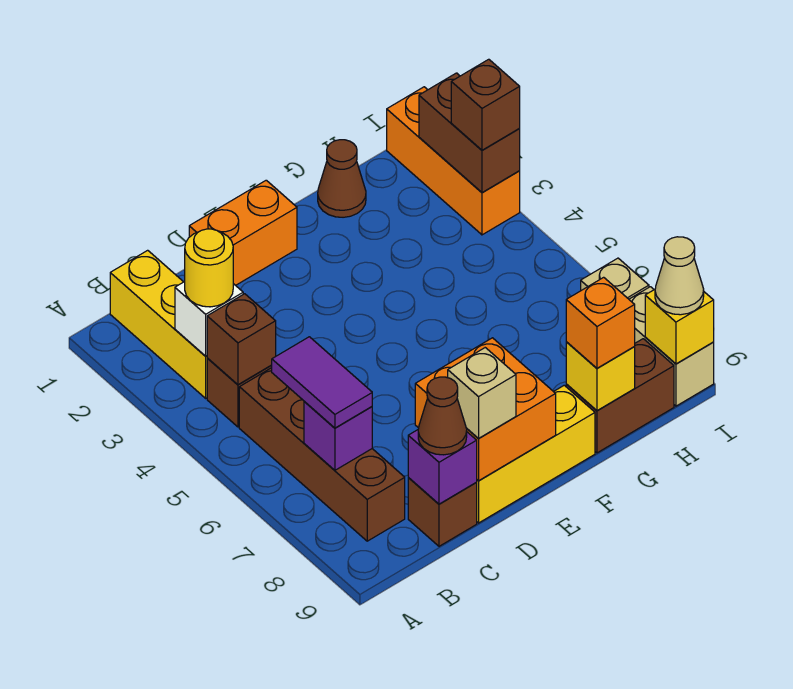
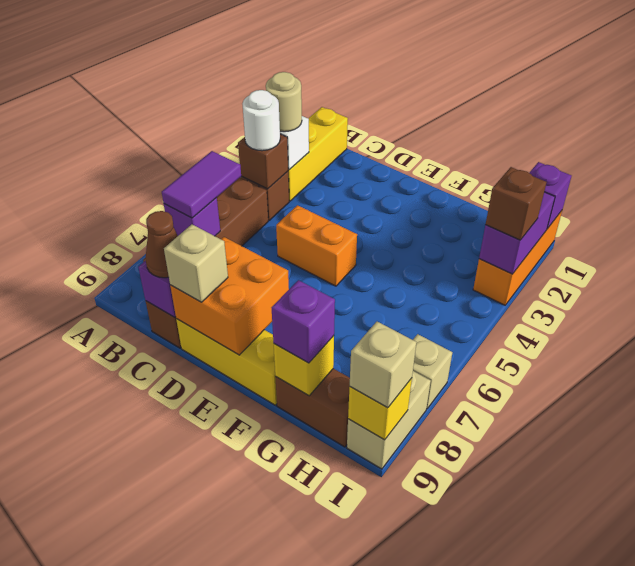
yellow 1x1 round brick [185,229,233,307] -> tan 1x1 round brick [266,72,302,132]
none -> white 1x1 round brick [242,90,280,151]
orange 1x2 brick [189,180,297,285] -> orange 1x2 brick moved to [276,205,357,286]
brown 1x1 cone [318,140,366,217] -> none
orange 1x1 brick [566,277,635,368] -> purple 1x1 brick [272,280,335,363]
none -> purple 1x1 brick [530,162,571,229]
brown 1x2 brick [419,73,520,192] -> purple 1x2 brick [479,192,555,274]
tan 1x1 cone [655,237,704,315] -> tan 1x1 brick [350,322,417,408]

